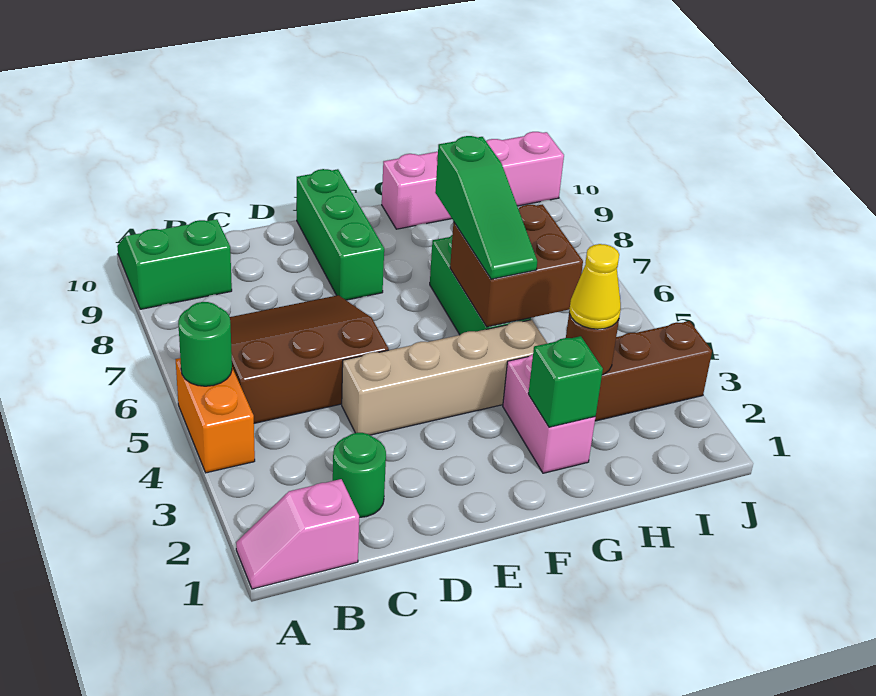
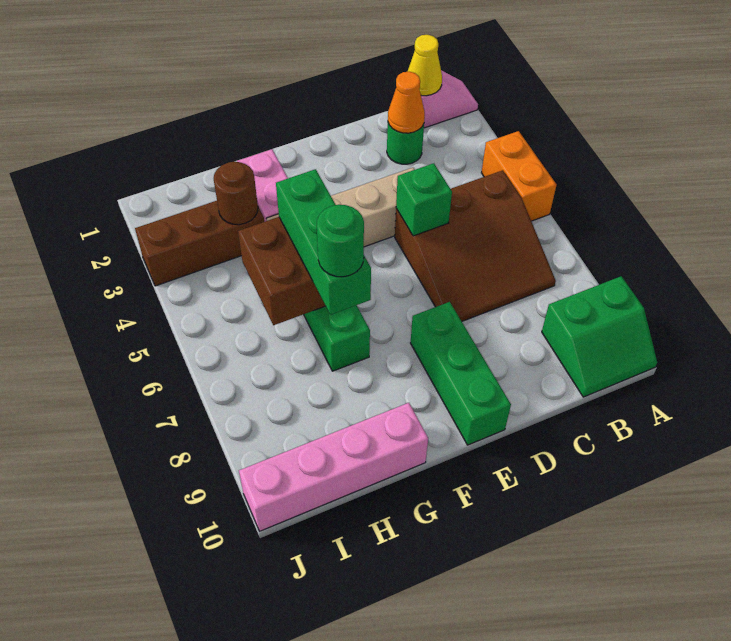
green 1x1 round brick [178,302,232,386] -> green 1x1 round brick moved to [317,205,364,277]
none -> orange 1x1 cone [388,72,425,133]
green 1x1 brick [528,336,603,427] -> green 1x1 brick moved to [396,163,452,236]
green 1x3 slope [435,136,537,279] -> green 1x3 brick [276,169,371,315]
yellow 1x1 cone [569,244,621,329] -> yellow 1x1 cone moved to [408,35,442,96]

